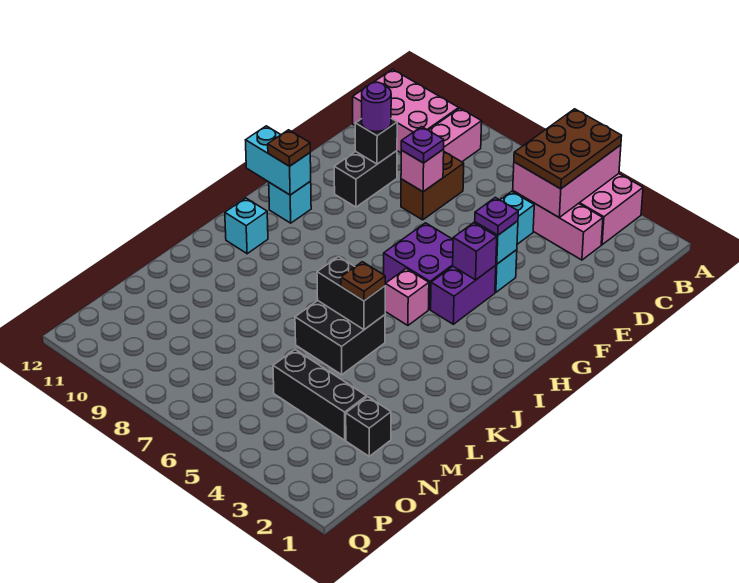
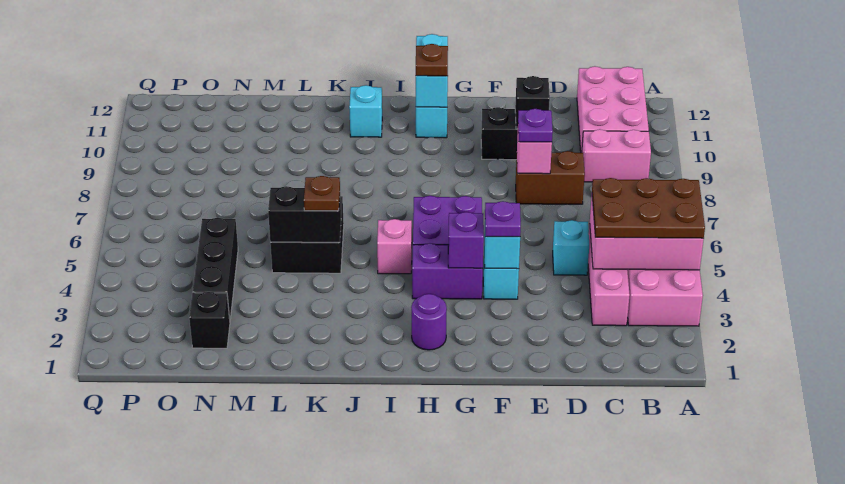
purple 1x1 round brick [362,82,391,132] -> purple 1x1 round brick moved to [411,294,447,350]
black 1x2 brick [317,256,385,330] -> black 1x2 brick turned to [268,186,341,242]

